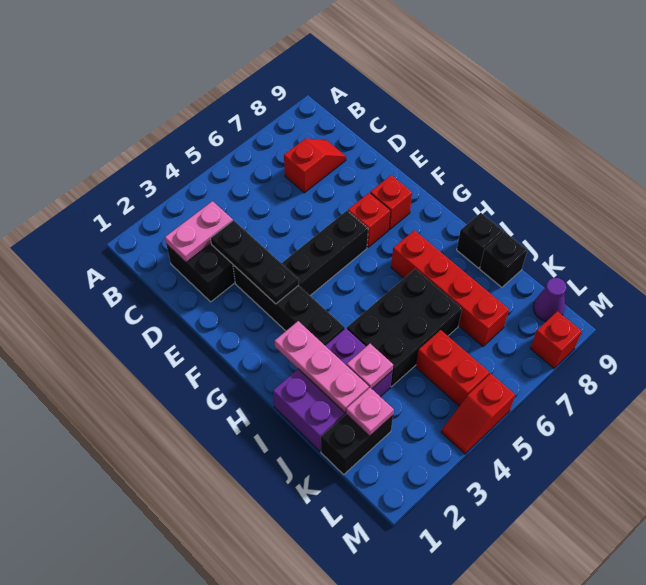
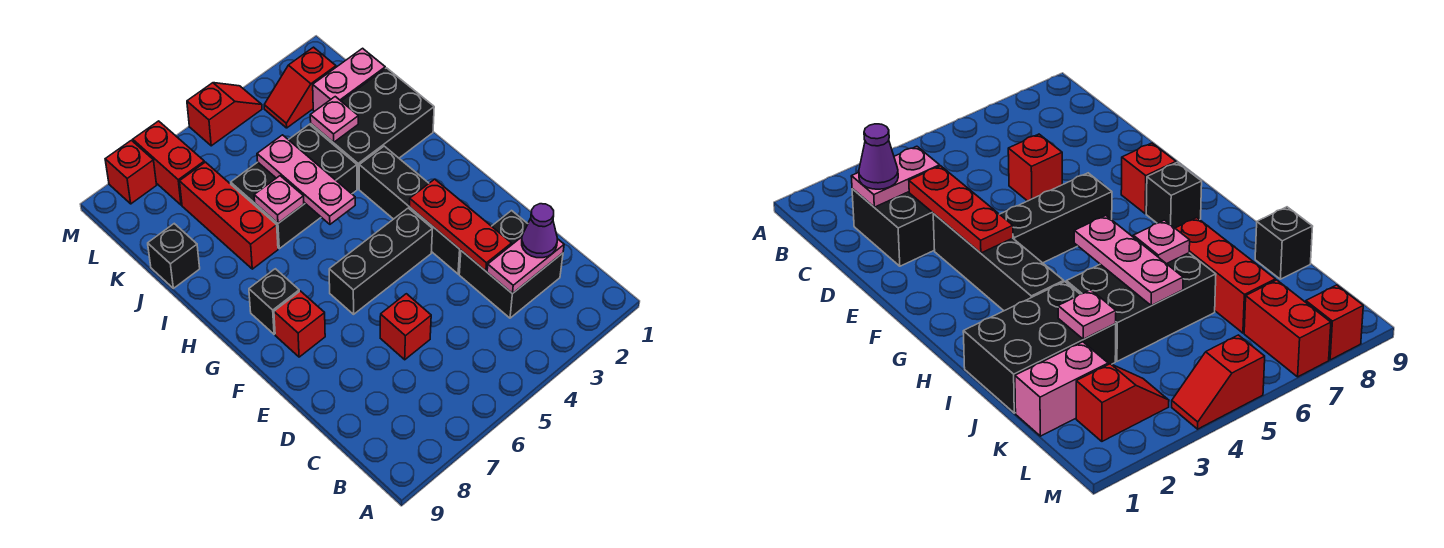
red 1x2 slope [284,138,346,193] -> red 1x2 slope moved to [264,47,336,128]
black 1x3 plate [211,220,299,304] -> red 1x3 plate [409,179,512,271]
red 1x1 brick [348,193,390,247] -> red 1x1 brick moved to [380,294,431,360]
pink 1x3 plate [274,321,369,413] -> pink 1x3 plate moved to [257,135,355,224]
red 1x4 brick [391,230,509,346] -> red 1x3 brick [179,162,278,269]
purple 2x3 brick [273,328,392,451] -> black 2x3 brick [311,68,434,189]
black 1x1 brick [457,213,503,268] -> black 1x1 brick moved to [249,269,299,334]
black 1x2 brick [321,414,393,474] -> pink 1x2 brick [313,48,385,111]
pink 1x1 plate [346,388,394,436] -> pink 1x1 plate moved to [254,176,304,223]
red 1x2 brick [416,330,489,406] -> red 1x2 brick moved to [133,121,204,205]
purple 1x1 cone [533,278,566,321] -> purple 1x1 cone moved to [522,204,557,258]

